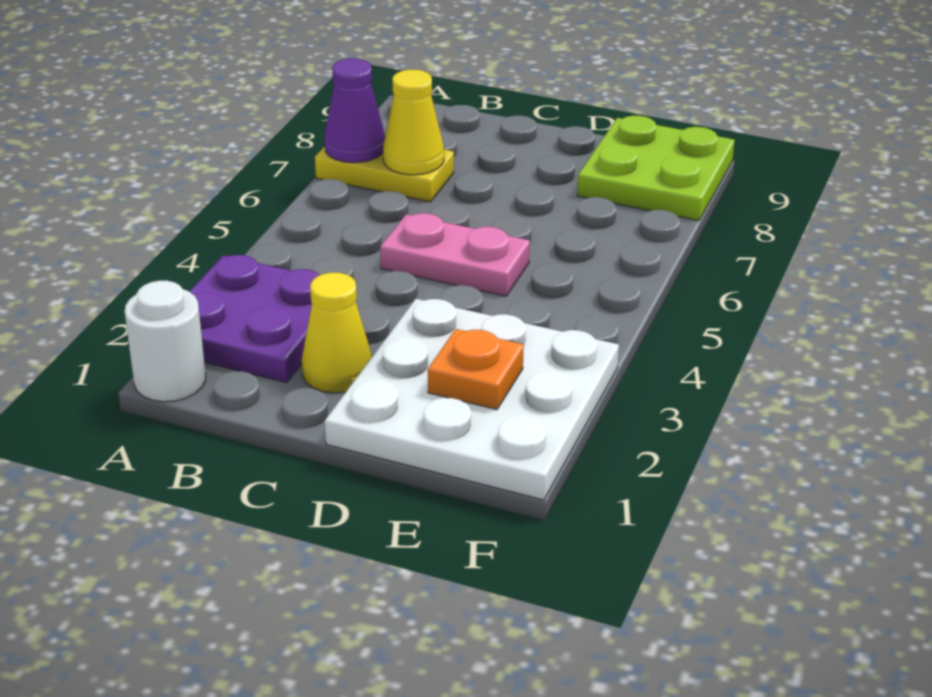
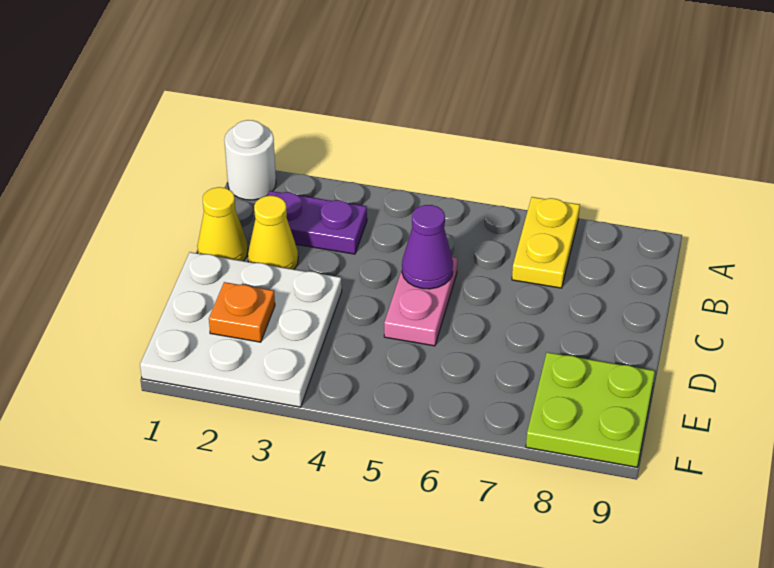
purple 2x2 plate [189,255,320,383] -> purple 1x2 plate [267,191,367,254]
purple 1x1 cone [325,59,385,163] -> purple 1x1 cone moved to [402,205,453,289]
yellow 1x1 cone [383,70,444,175] -> yellow 1x1 cone moved to [197,187,248,261]

